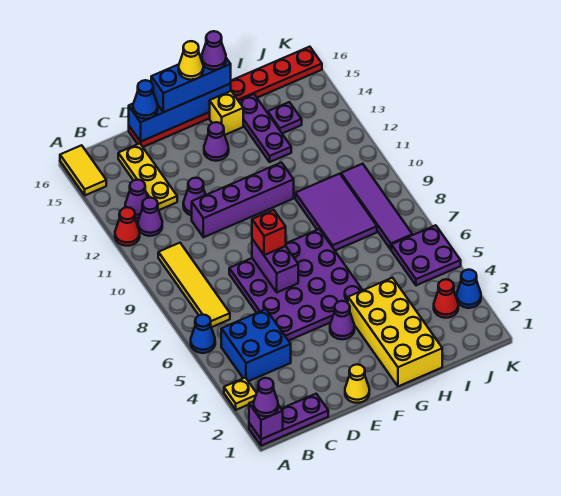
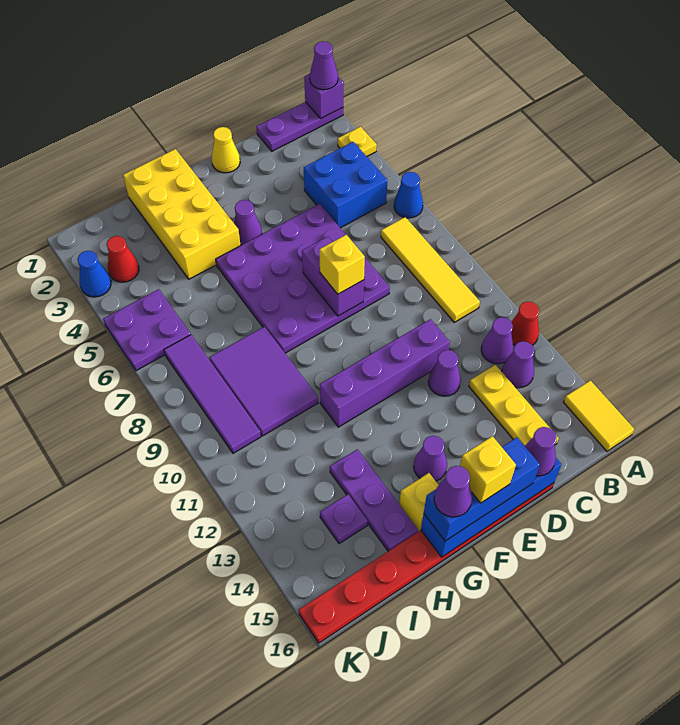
blue 1x1 cone [133,80,158,119] -> purple 1x1 cone [525,427,557,476]
red 1x1 brick [252,210,286,255] -> yellow 1x1 brick [319,235,365,294]
yellow 1x1 cone [179,41,203,80] -> yellow 1x1 brick [460,436,516,503]

